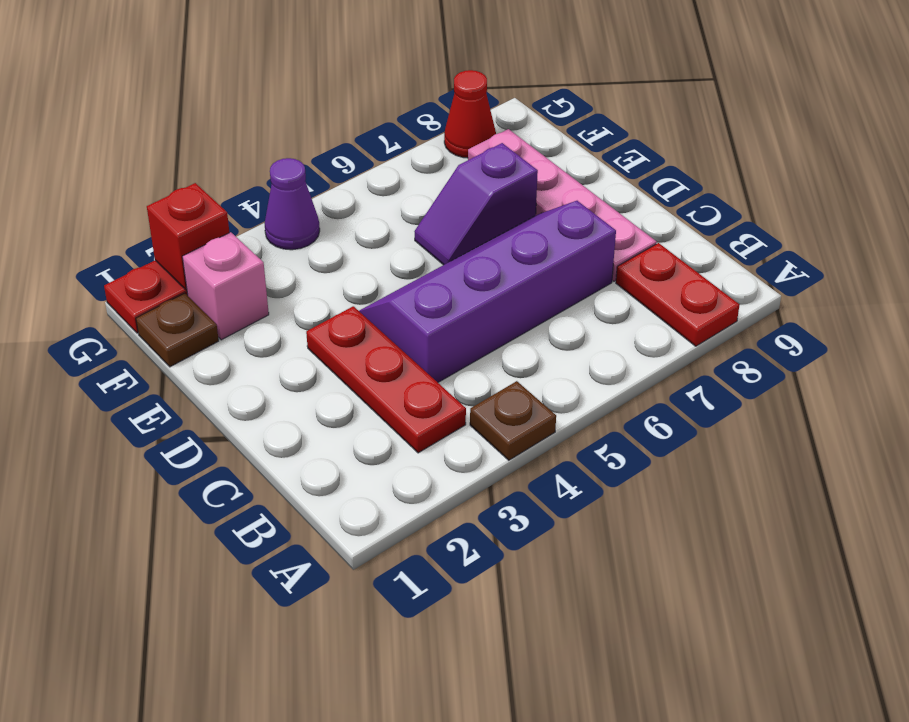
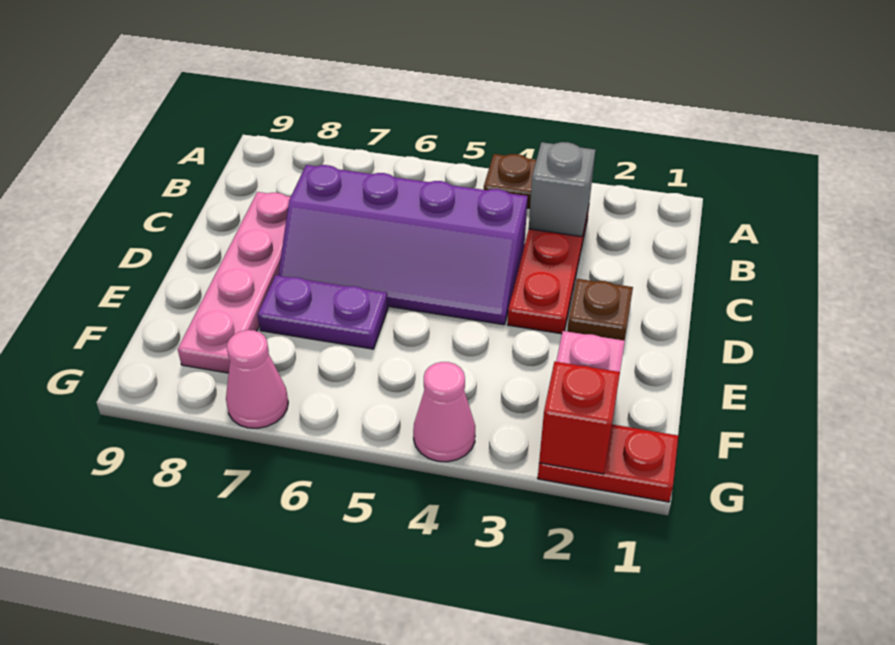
red 1x2 plate [616,243,740,346] -> none
none -> grey 1x1 brick [529,142,595,237]
purple 1x2 slope [414,143,538,265] -> purple 1x2 plate [258,275,388,349]
brown 1x1 plate [136,293,219,367] -> brown 1x1 plate moved to [567,279,633,341]
purple 1x1 cone [264,158,320,250] -> pink 1x1 cone [413,362,475,462]
none -> pink 1x1 cone [226,330,288,428]
red 1x1 cone [444,70,496,158] -> none

